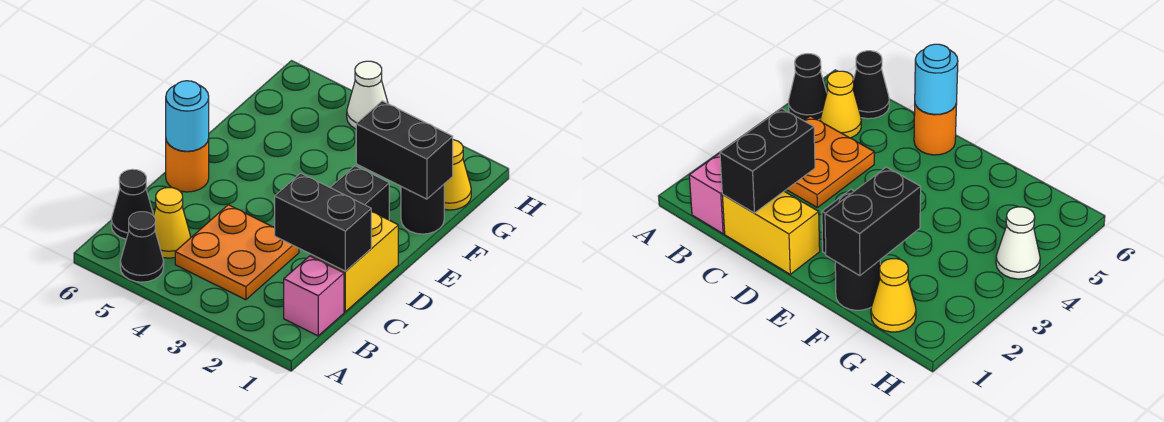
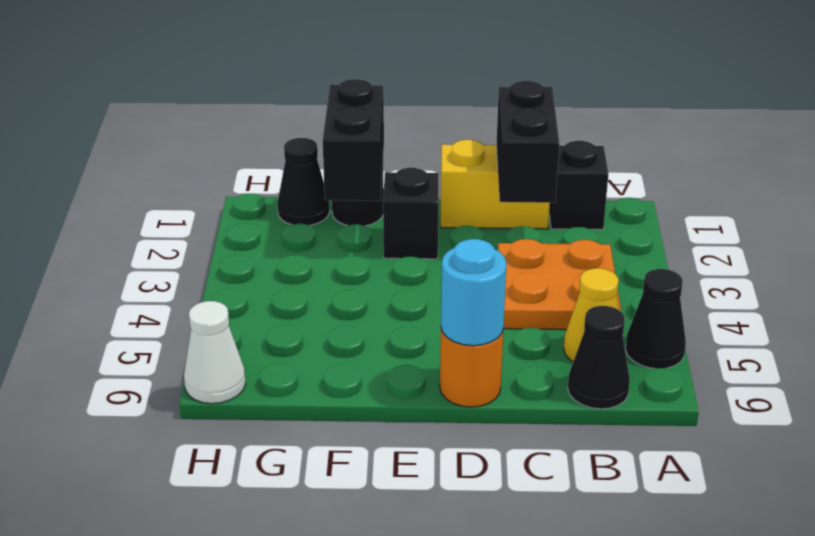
pink 1x1 brick [284,256,344,336] -> black 1x1 brick [549,141,609,230]
yellow 1x1 cone [444,140,471,210] -> black 1x1 cone [278,138,330,225]
white 1x1 cone [347,61,388,129] -> white 1x1 cone moved to [184,301,246,404]

